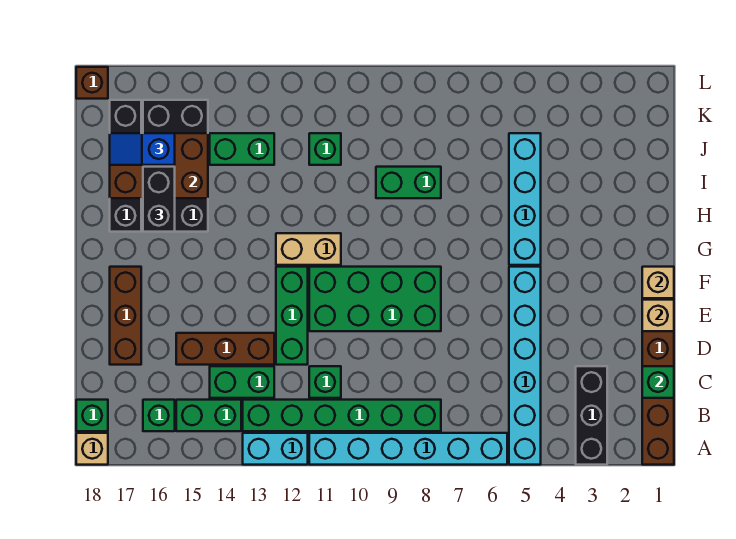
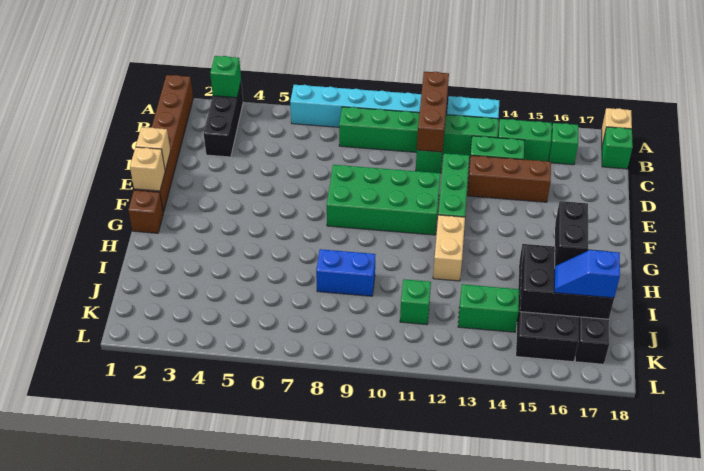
cyan 1x6 brick [509,267,541,465] -> none
green 1x1 brick [642,366,674,398] -> green 1x1 brick moved to [210,56,241,98]
brown 1x3 brick [110,267,141,365] -> brown 1x3 brick moved to [417,72,449,152]
cyan 1x4 brick [509,133,541,265] -> none
tan 1x2 brick [276,233,341,265] -> tan 1x2 brick turned to [433,215,465,281]
green 1x2 brick [376,167,441,198] -> blue 1x2 brick [316,249,375,296]
brown 2x3 brick [110,133,208,198] -> black 2x3 brick [520,244,614,319]
blue 1x2 slope [110,133,175,165] -> blue 1x2 slope turned to [554,250,620,298]
brown 1x1 brick [76,67,108,99] -> brown 1x1 brick moved to [128,190,163,233]

